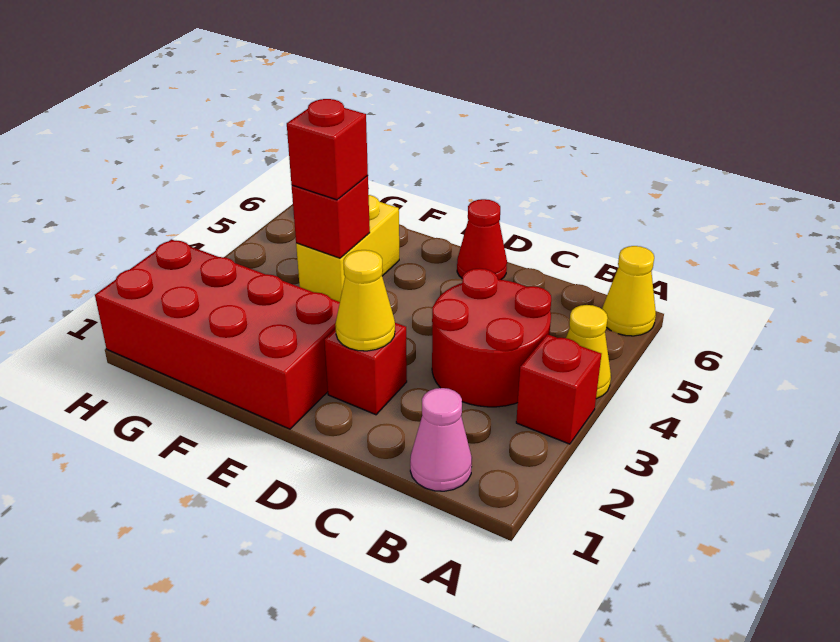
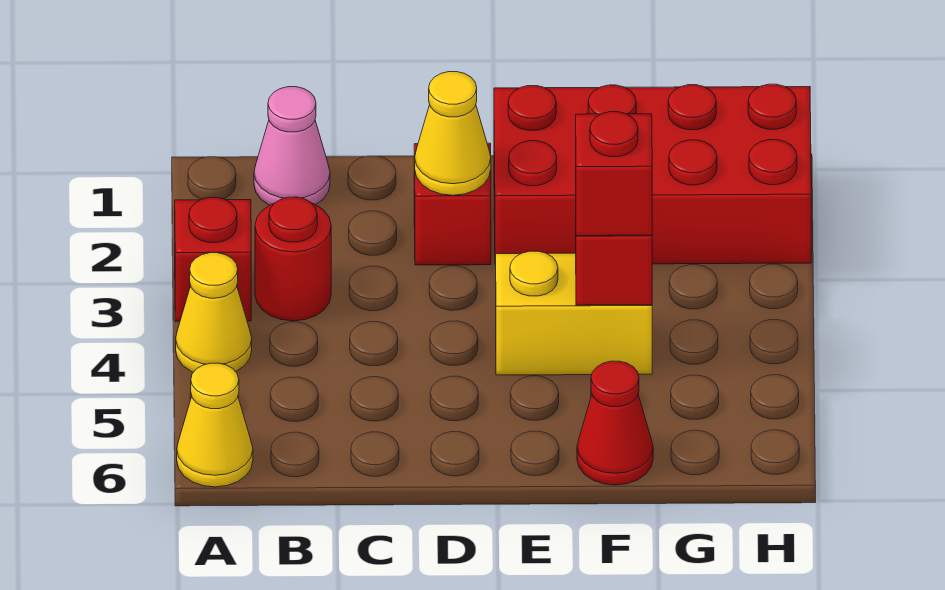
red 2x2 round brick [432,269,551,407] -> red 1x1 round brick [255,197,331,321]
red 1x1 cone [457,199,507,280] -> red 1x1 cone moved to [577,361,653,485]
yellow 1x2 brick [296,195,399,302] -> yellow 1x2 brick turned to [496,251,652,375]

